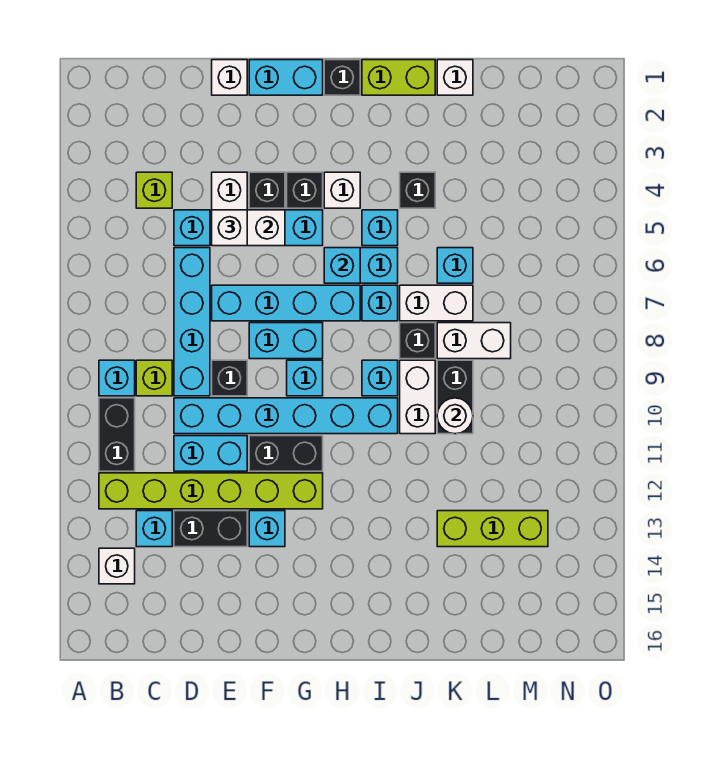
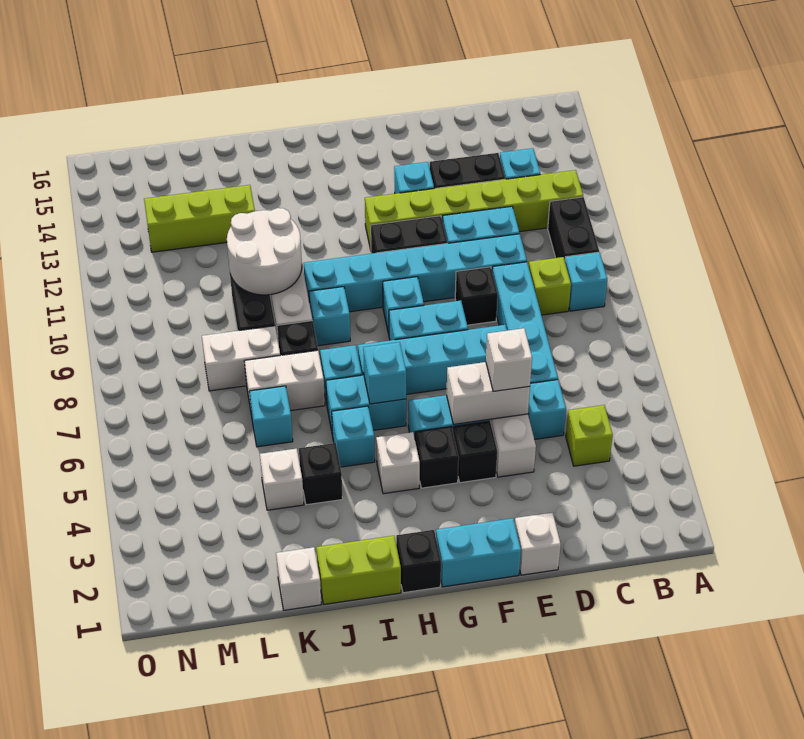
white 1x1 brick [99,548,135,584] -> white 1x1 brick moved to [260,449,304,510]
white 1x1 round brick [437,398,473,434] -> white 2x2 round brick [227,208,302,295]

